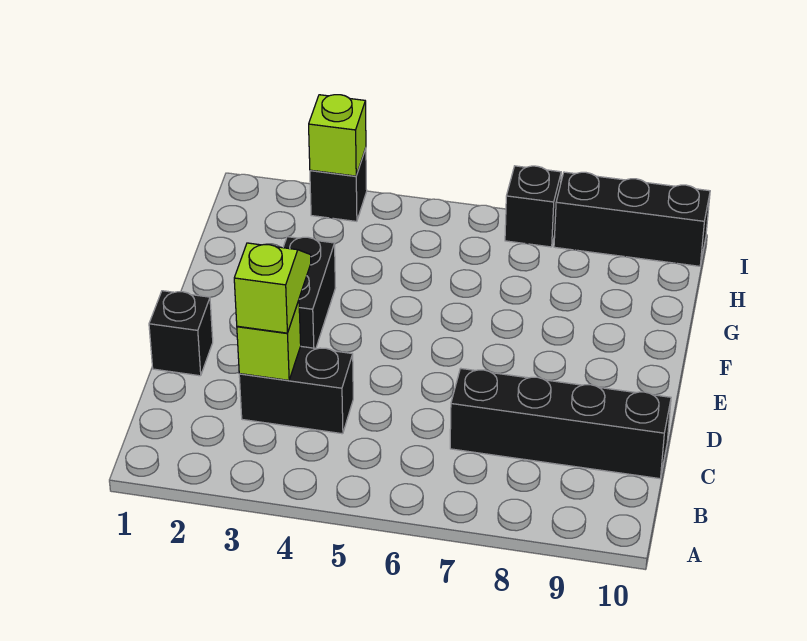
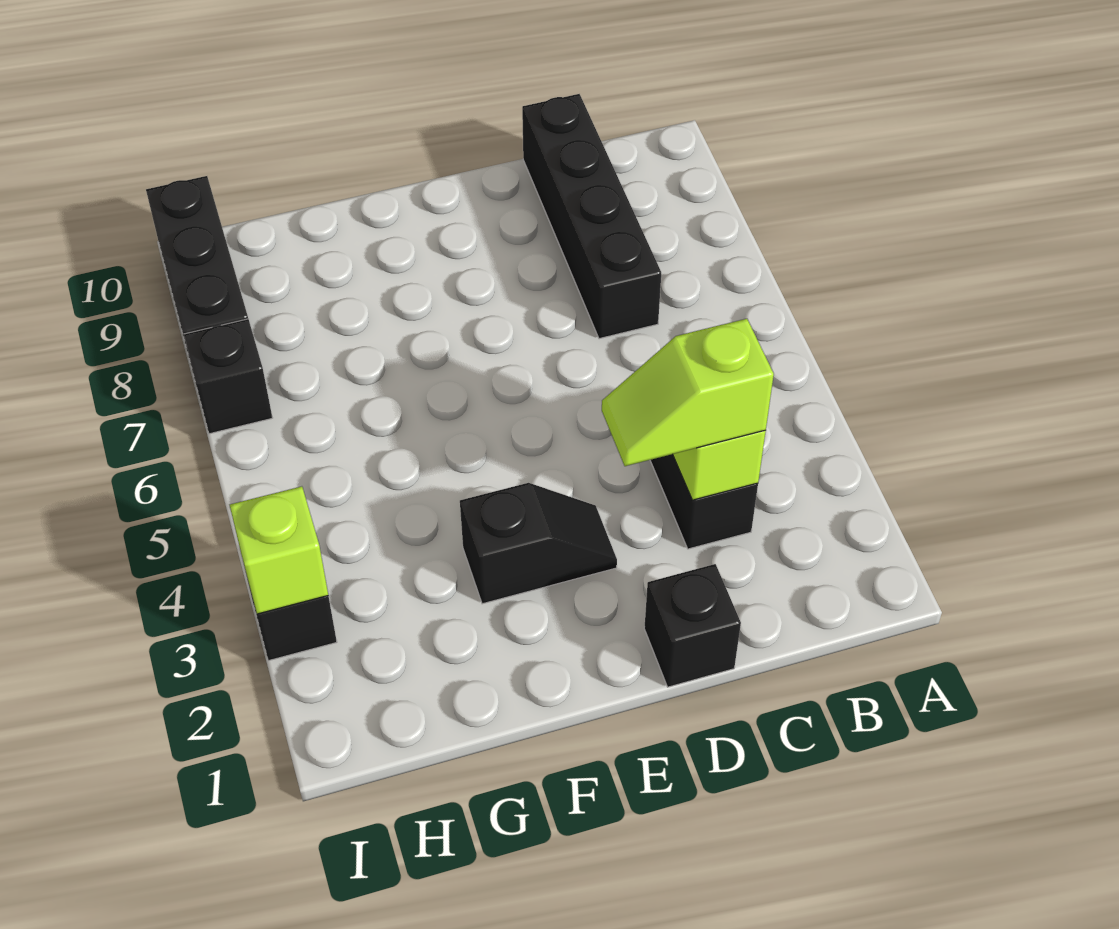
black 1x2 brick [283,237,335,348] -> black 1x2 slope [460,483,617,604]

